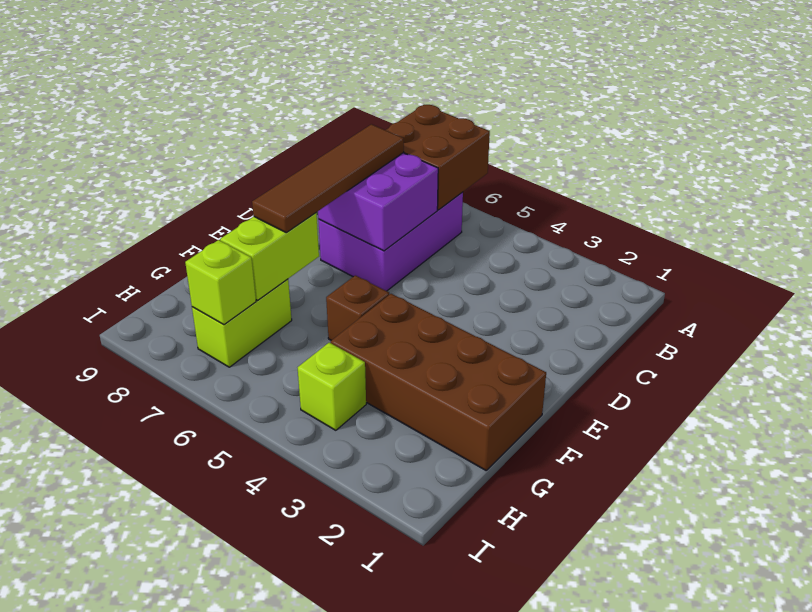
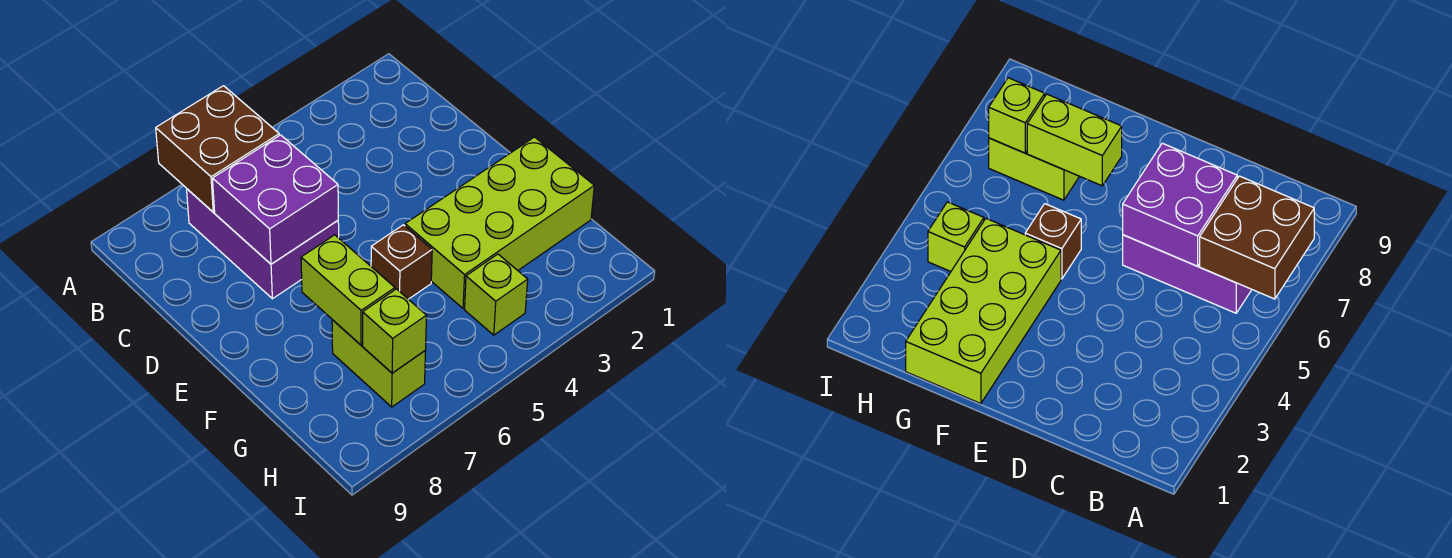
brown 1x4 tile [252,124,404,232] -> none
brown 2x4 brick [331,294,546,470] -> lime 2x4 brick [405,137,594,308]

